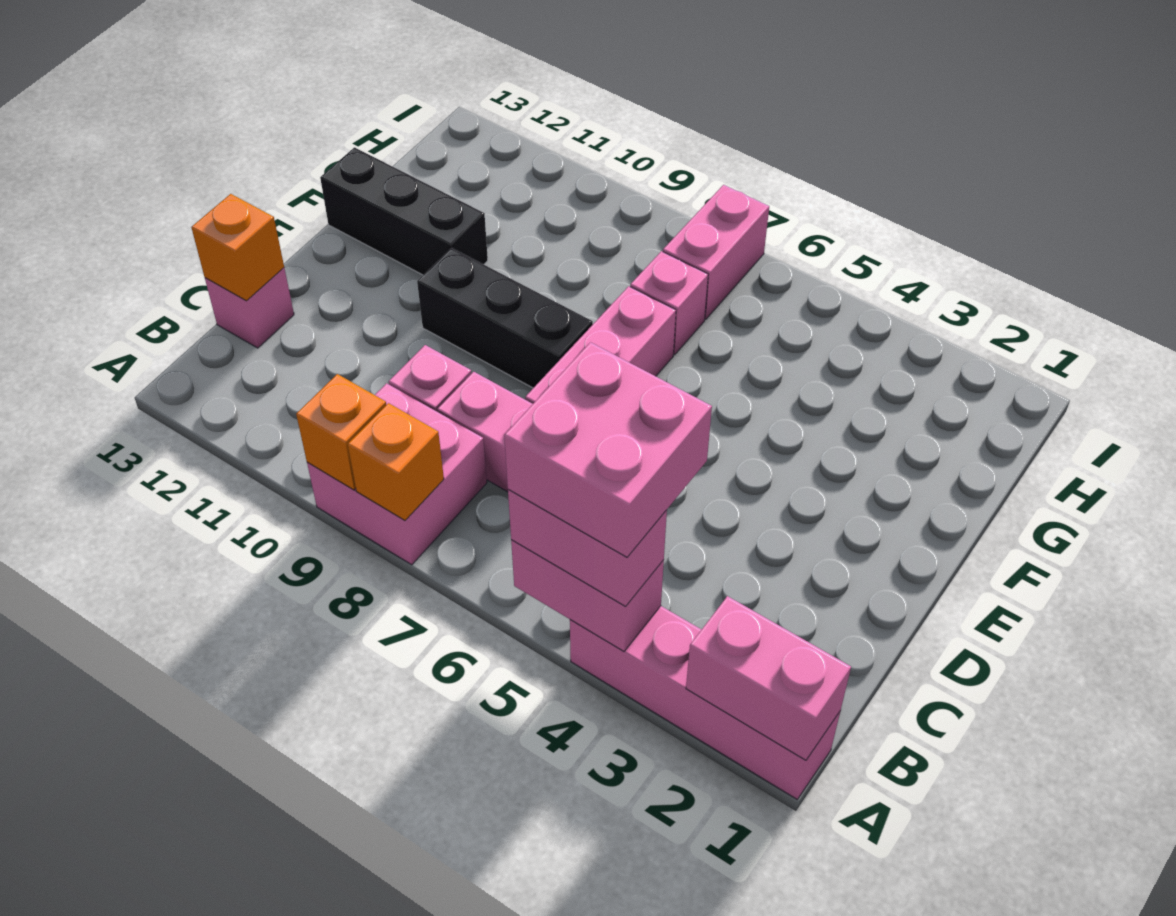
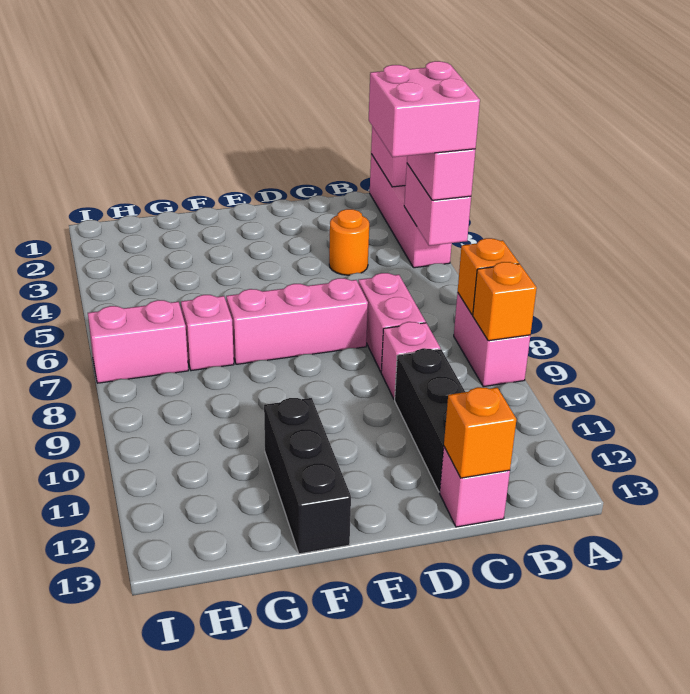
pink 2x2 brick [307,383,487,565] -> pink 1x2 brick [454,293,530,387]
none -> orange 1x1 round brick [329,209,369,275]
black 1x3 brick [417,248,593,388] -> black 1x3 brick moved to [395,348,465,492]

